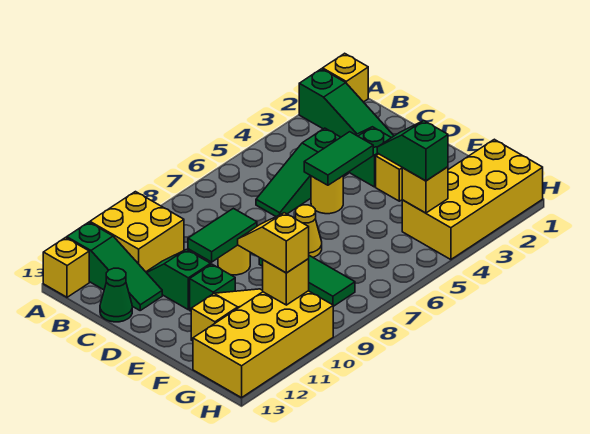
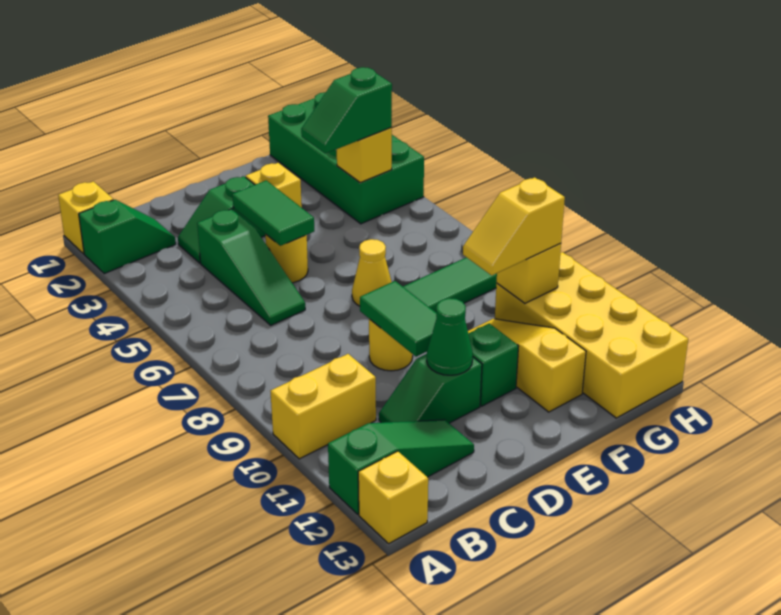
green 1x3 slope [299,69,394,138] -> green 1x2 slope [79,200,176,274]
yellow 2x2 brick [90,192,184,272] -> yellow 1x2 brick [271,354,376,459]
green 1x1 cone [100,268,132,322] -> green 1x1 cone moved to [427,298,473,375]
yellow 2x4 brick [402,139,543,260] -> green 2x4 brick [268,92,424,224]

